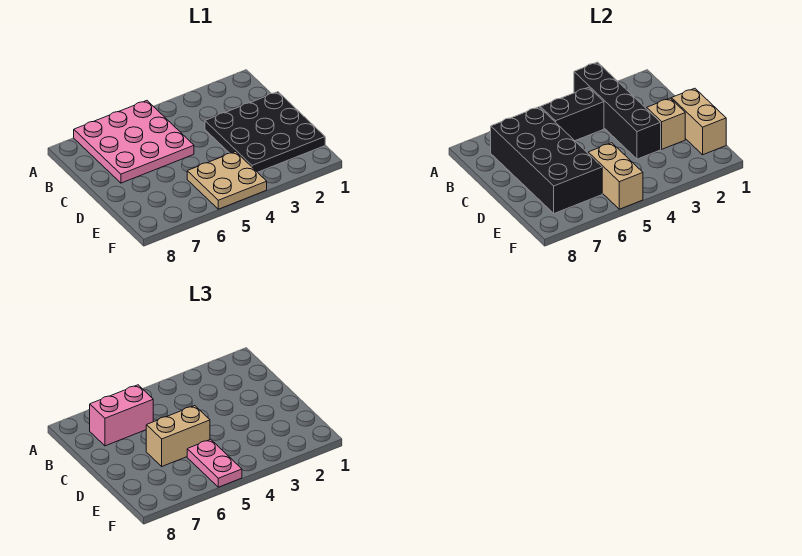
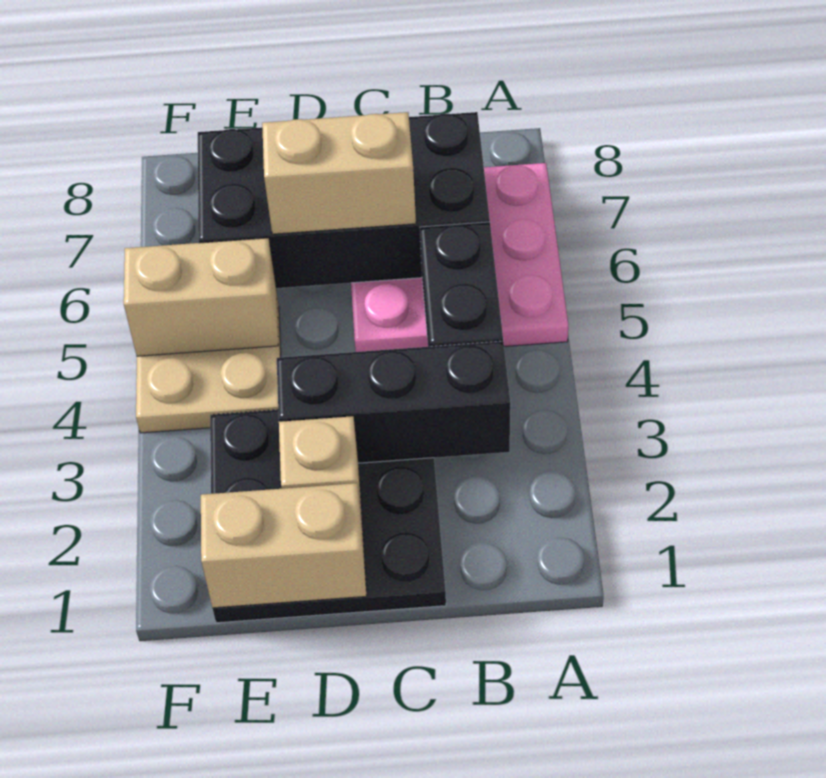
black 1x4 brick [574,62,661,159] -> black 1x3 brick [277,341,510,463]
pink 1x2 brick [90,385,153,446] -> none
tan 1x2 brick [146,406,210,466] -> tan 1x2 brick turned to [262,112,416,234]
pink 1x2 plate [187,439,242,487] -> none

